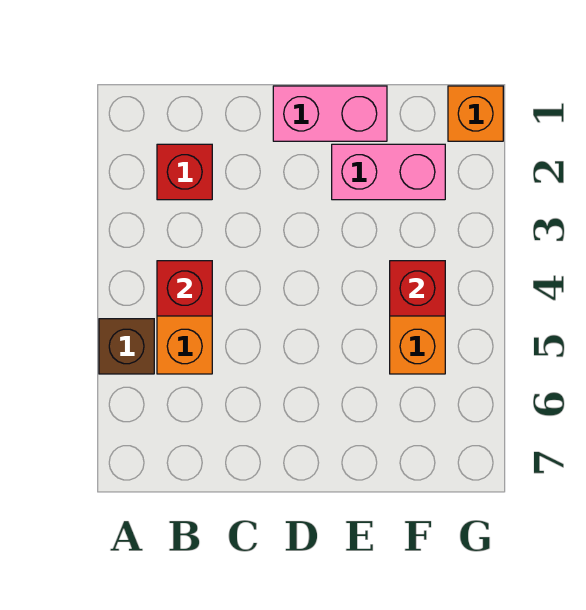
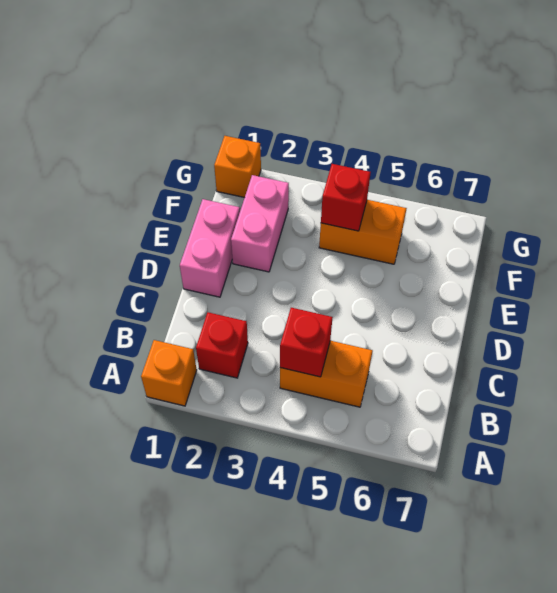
none -> orange 1x1 brick [141,340,197,406]
brown 1x1 brick [99,319,154,374] -> none

